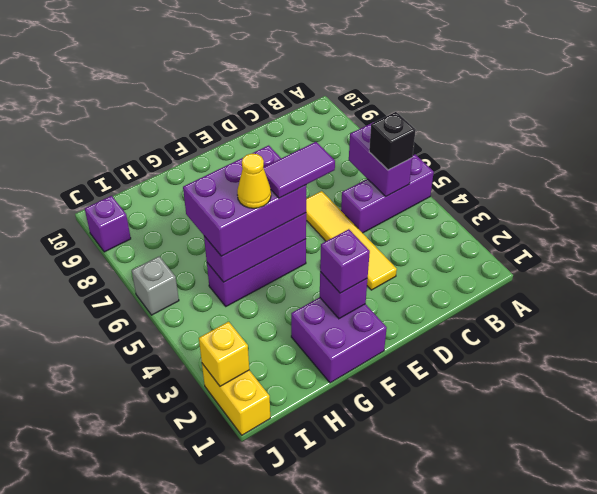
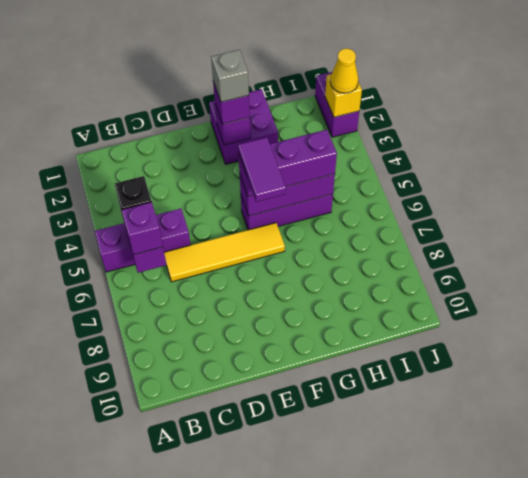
yellow 1x4 tile [306,191,397,290] -> yellow 1x4 tile turned to [164,223,285,282]
purple 1x2 tile [263,142,335,198] -> purple 1x2 tile turned to [238,137,286,202]
purple 2x3 brick [183,145,306,256] -> purple 1x3 brick [238,130,337,196]
yellow 1x1 cone [237,154,271,208] -> yellow 1x1 cone moved to [330,49,359,93]
yellow 1x2 brick [202,364,270,435] -> purple 1x2 brick [315,72,359,137]
grey 1x1 brick [132,256,179,315] -> grey 1x1 brick moved to [211,50,249,102]
purple 1x1 brick [85,196,131,252] -> purple 1x1 brick moved to [122,202,163,255]

